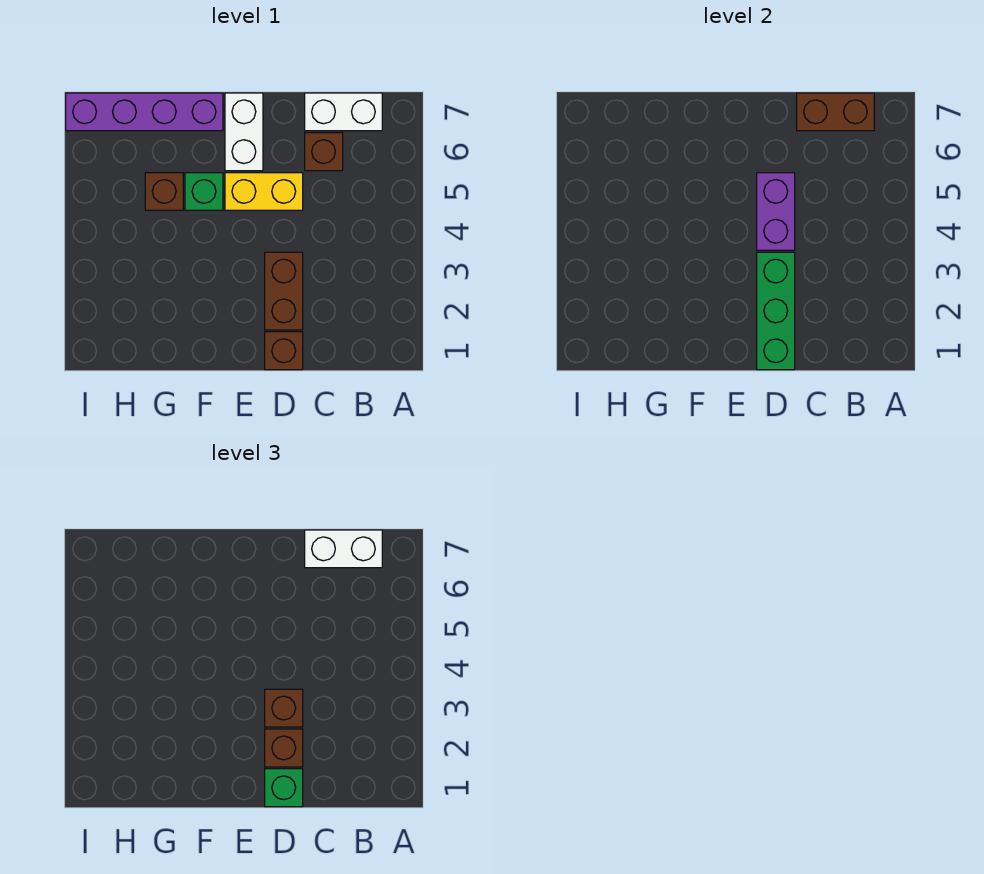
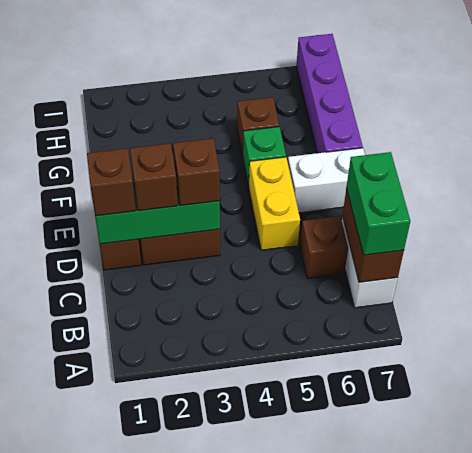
white 1x2 brick [305,530,382,568] -> green 1x2 brick [346,152,410,255]
green 1x1 brick [265,769,303,807] -> brown 1x1 brick [87,148,135,216]
purple 1x2 brick [757,173,795,250] -> none

